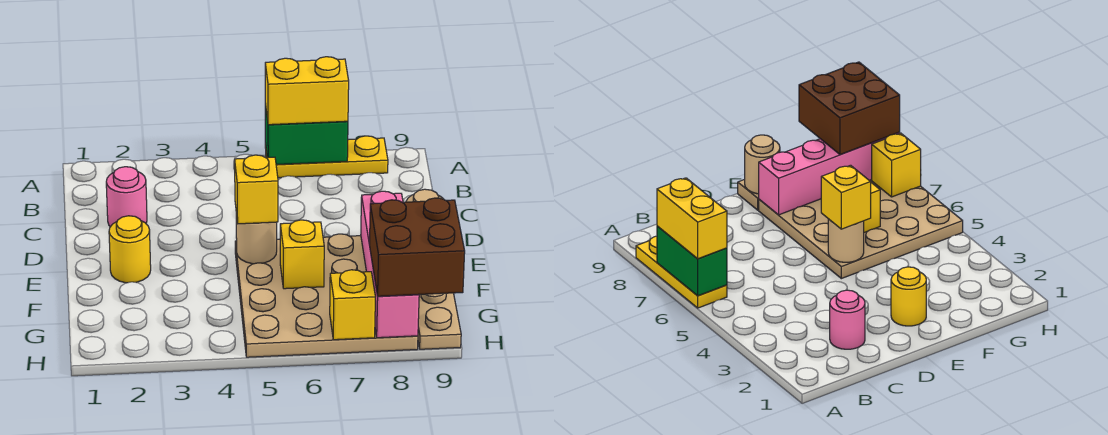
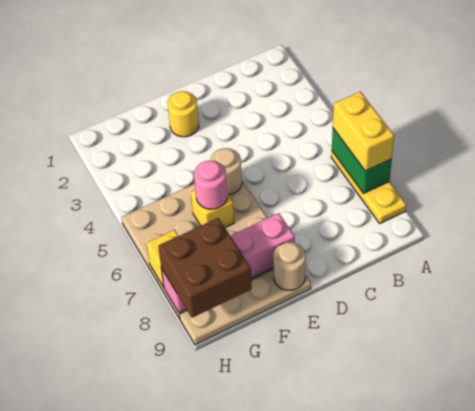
pink 1x1 round brick [106,167,147,227] -> pink 1x1 round brick moved to [194,161,227,209]
yellow 1x1 brick [235,155,278,224] -> none

